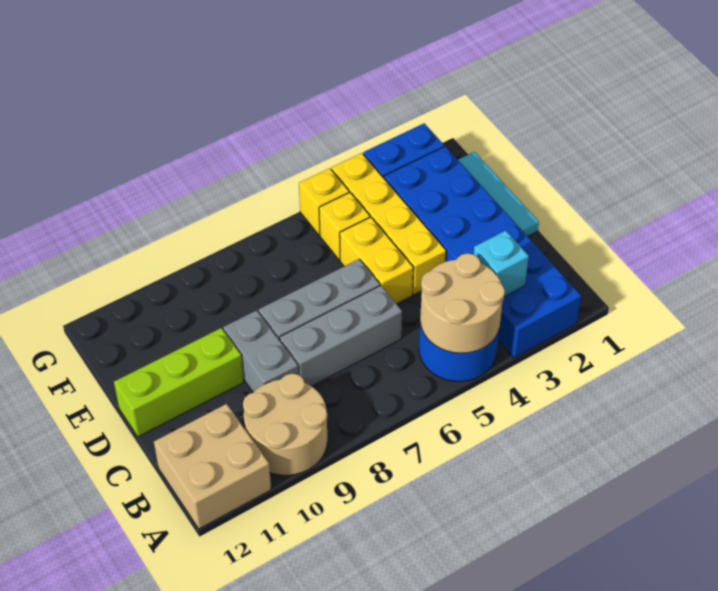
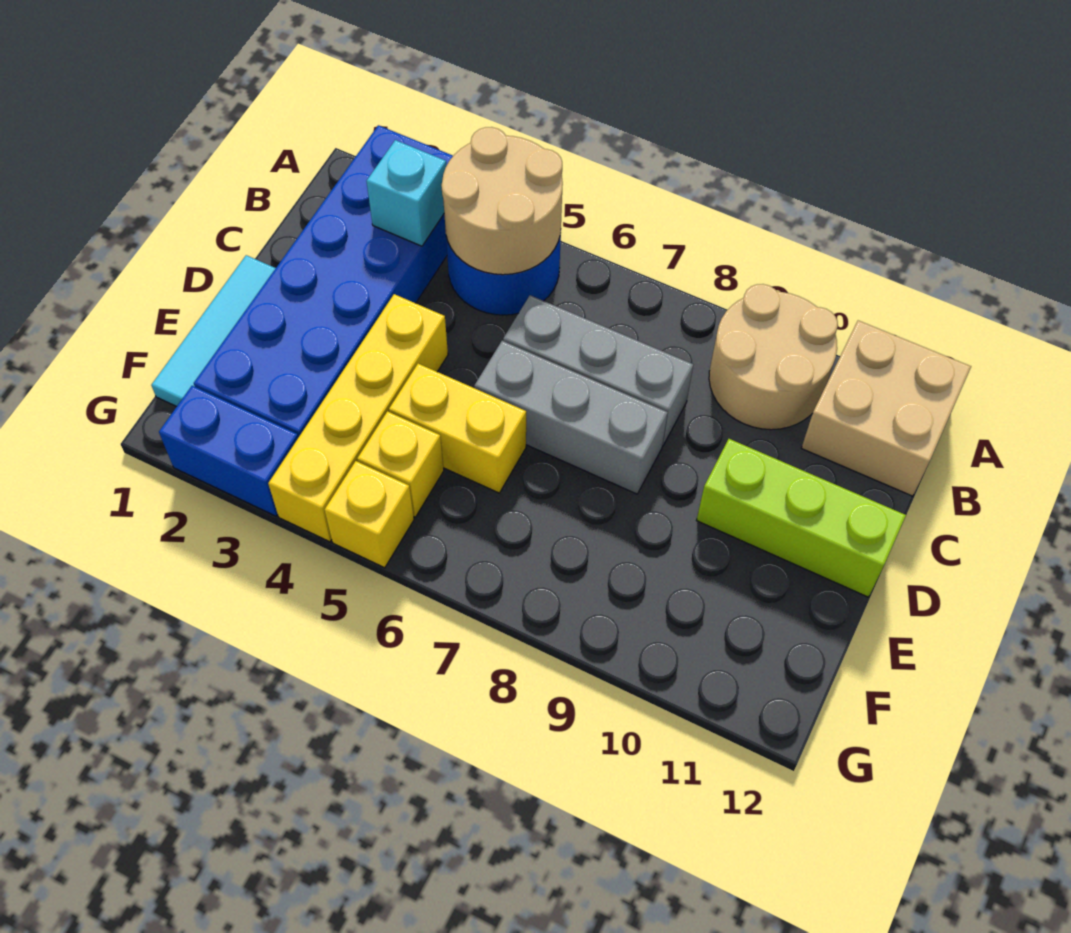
grey 1x2 brick [223,310,298,392] -> none
yellow 1x2 brick [340,217,413,304] -> yellow 1x2 brick turned to [389,364,526,493]

